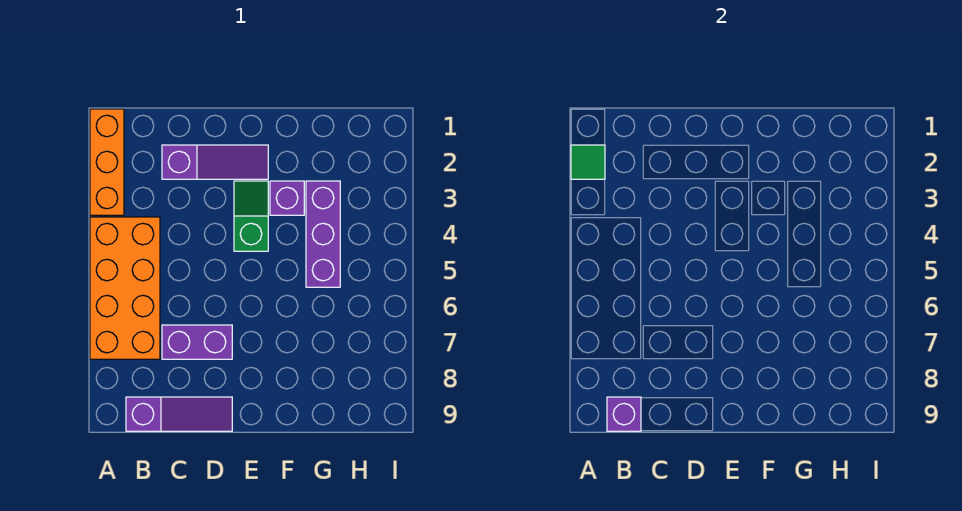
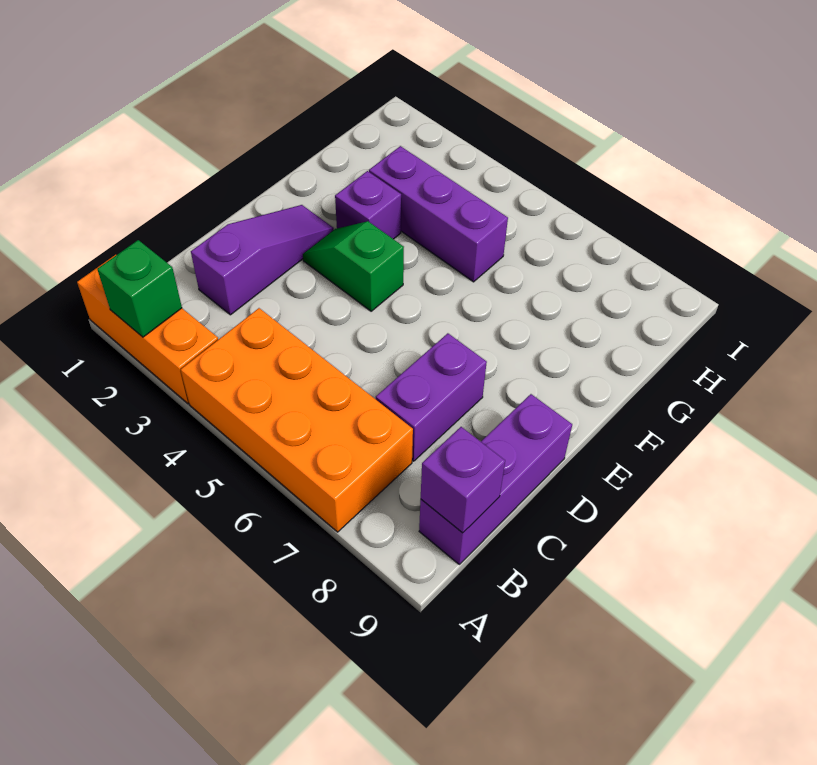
green 1x1 tile [571,145,605,179] -> green 1x1 brick [97,240,182,337]
purple 1x3 slope [126,397,232,431] -> purple 1x3 brick [419,394,572,564]

